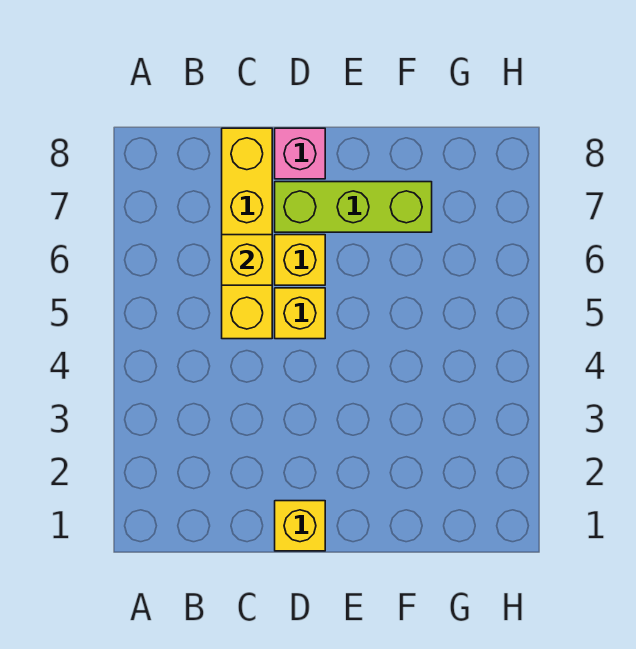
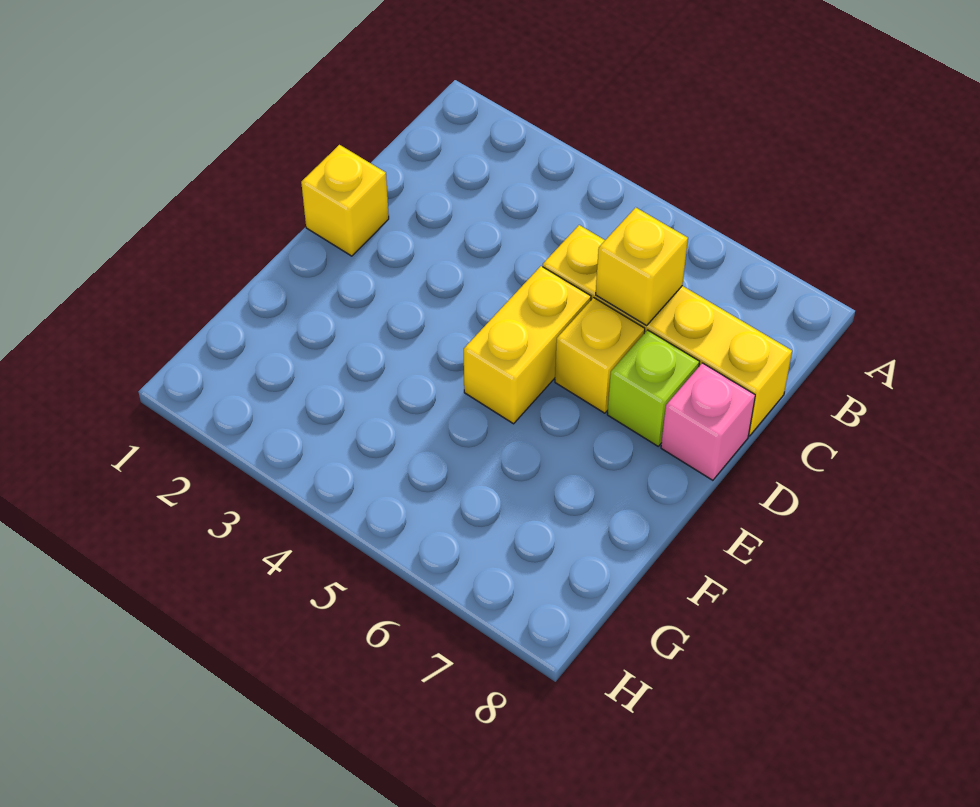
yellow 1x1 brick [275,288,325,339] -> yellow 1x2 brick [464,266,591,424]
lime 1x3 brick [275,182,432,232] -> lime 1x1 brick [607,330,699,446]

